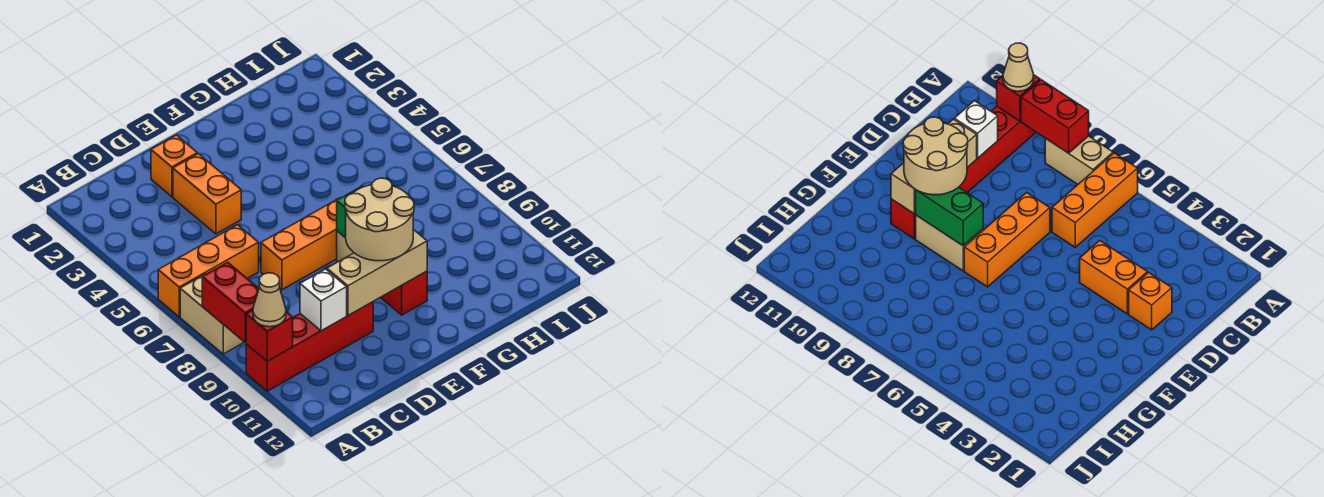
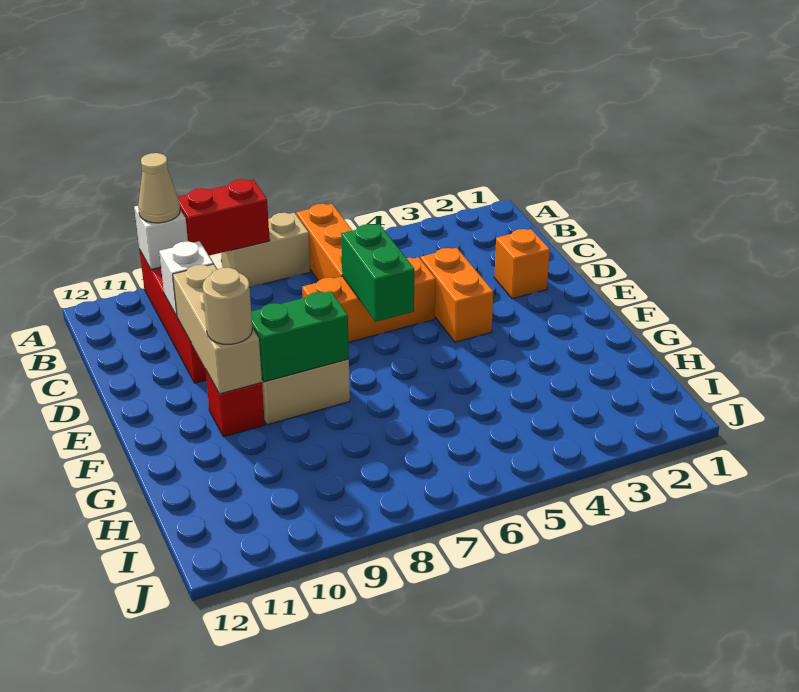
red 1x1 brick [246,310,293,361] -> white 1x1 brick [134,206,188,269]
orange 1x2 brick [173,154,241,234] -> orange 1x2 brick turned to [421,248,493,342]
none -> green 1x2 brick [341,224,414,322]
orange 1x3 brick [261,198,340,290] -> orange 1x3 brick turned to [302,257,436,342]
tan 2x2 round brick [345,178,414,261] -> tan 1x1 round brick [203,268,252,344]

